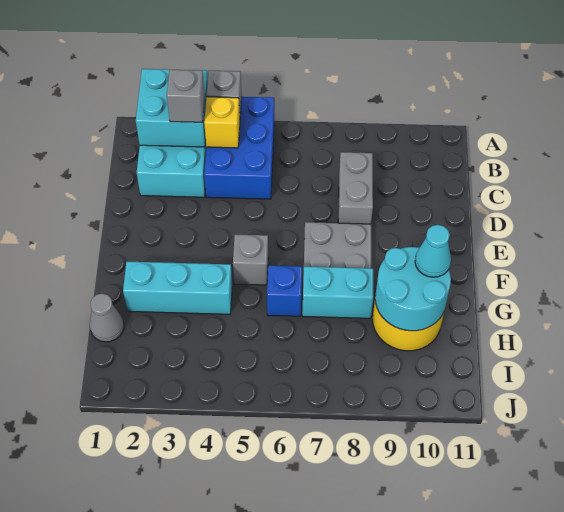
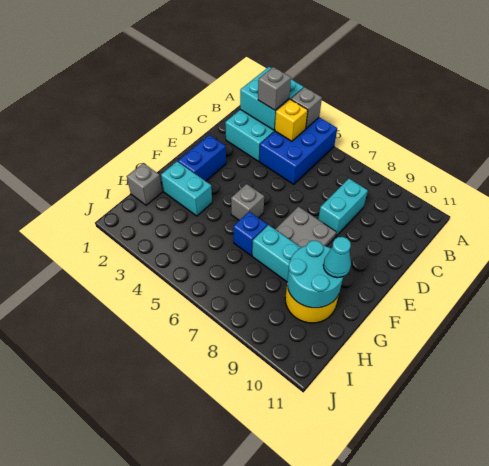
grey 1x2 brick [338,152,373,224] -> cyan 1x2 brick [318,179,368,236]
none -> blue 1x2 brick [178,135,226,181]
cyan 1x3 brick [123,262,232,314] -> cyan 1x2 brick [161,162,212,216]
grey 1x1 cone [90,294,124,342] -> grey 1x1 brick [127,163,162,205]

